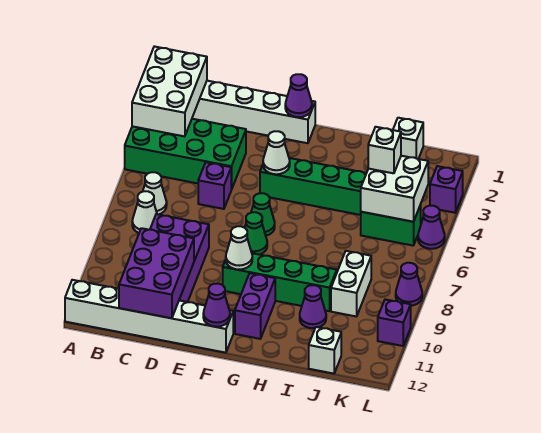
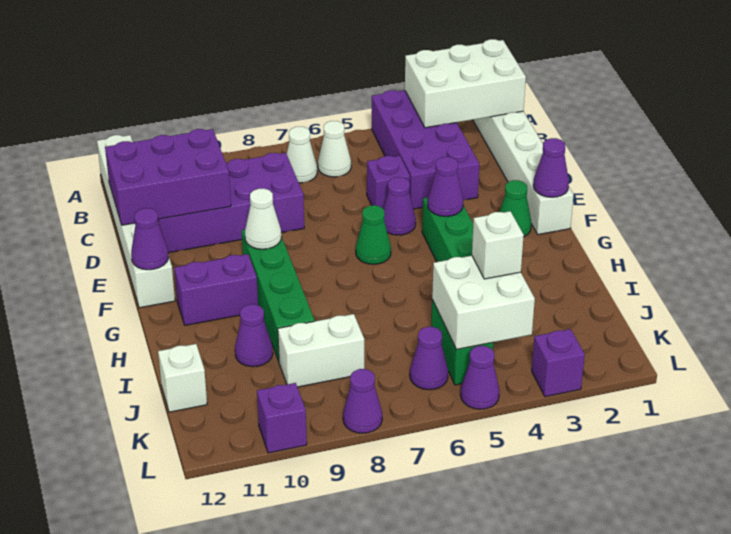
green 2x4 brick [125,119,246,190] -> purple 2x4 brick [372,90,479,209]
none -> purple 1x1 cone [384,177,416,235]
white 1x1 cone [263,131,290,174] -> purple 1x1 cone [428,157,463,216]
green 1x1 cone [245,212,267,255] -> green 1x1 cone moved to [500,180,531,236]
white 1x1 brick [393,118,423,159] -> none
none -> purple 1x1 cone [410,327,448,390]

